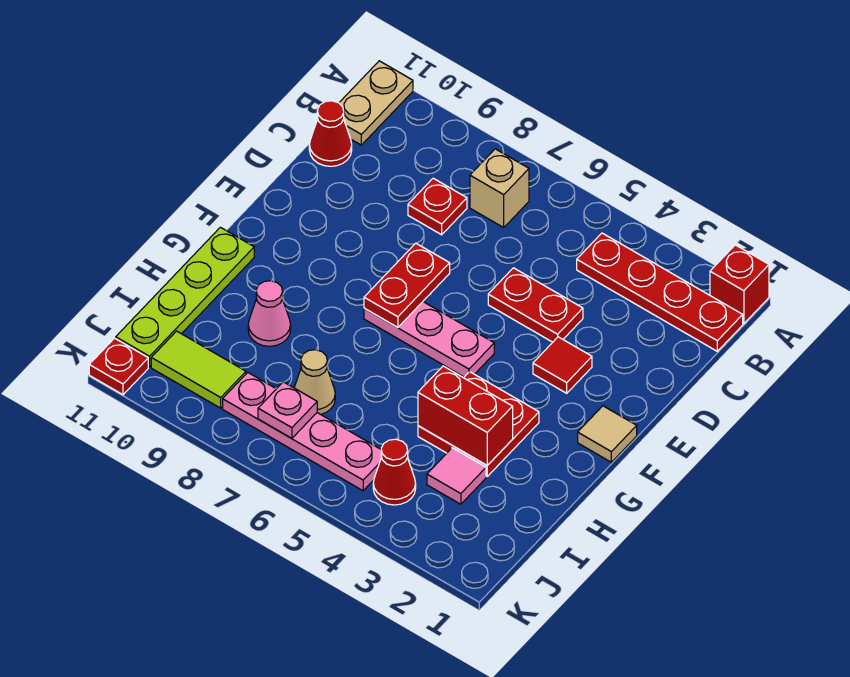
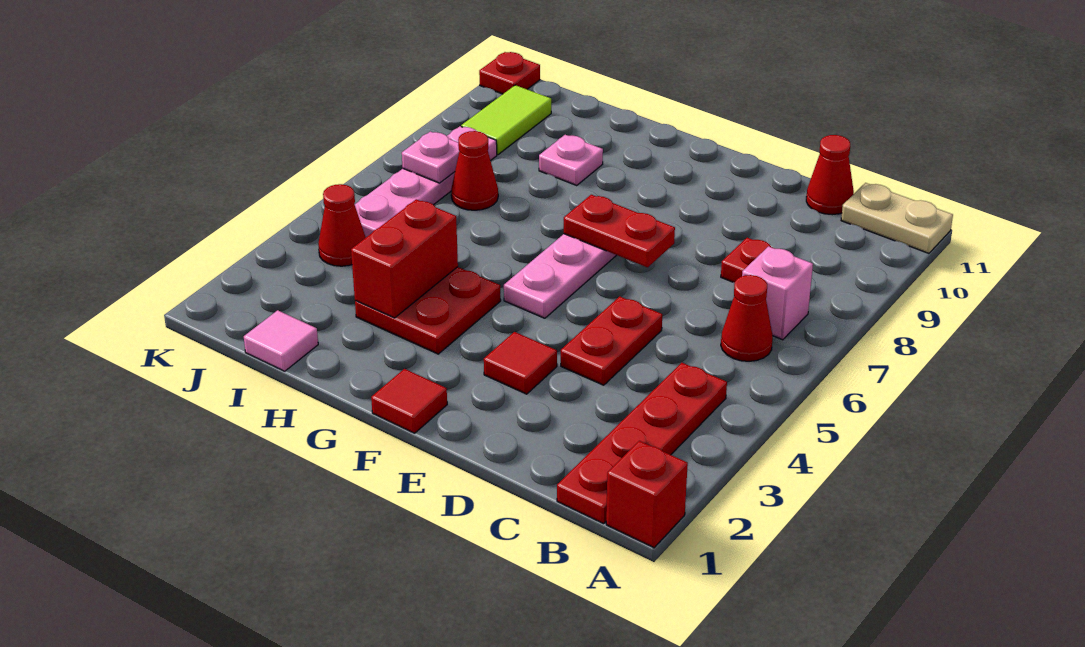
none -> red 1x1 cone [721,275,773,361]
tan 1x1 brick [470,149,529,227] -> pink 1x1 brick [742,246,813,340]
tan 1x1 tile [578,406,637,462] -> red 1x1 tile [371,369,447,433]
lime 1x4 plate [116,227,254,367] -> none
pink 1x1 cone [248,281,291,346] -> pink 1x1 plate [539,135,603,186]
pink 1x1 tile [427,448,486,504] -> pink 1x1 tile moved to [244,310,318,371]
tan 1x1 cone [294,350,335,414] -> red 1x1 cone [451,131,498,210]

